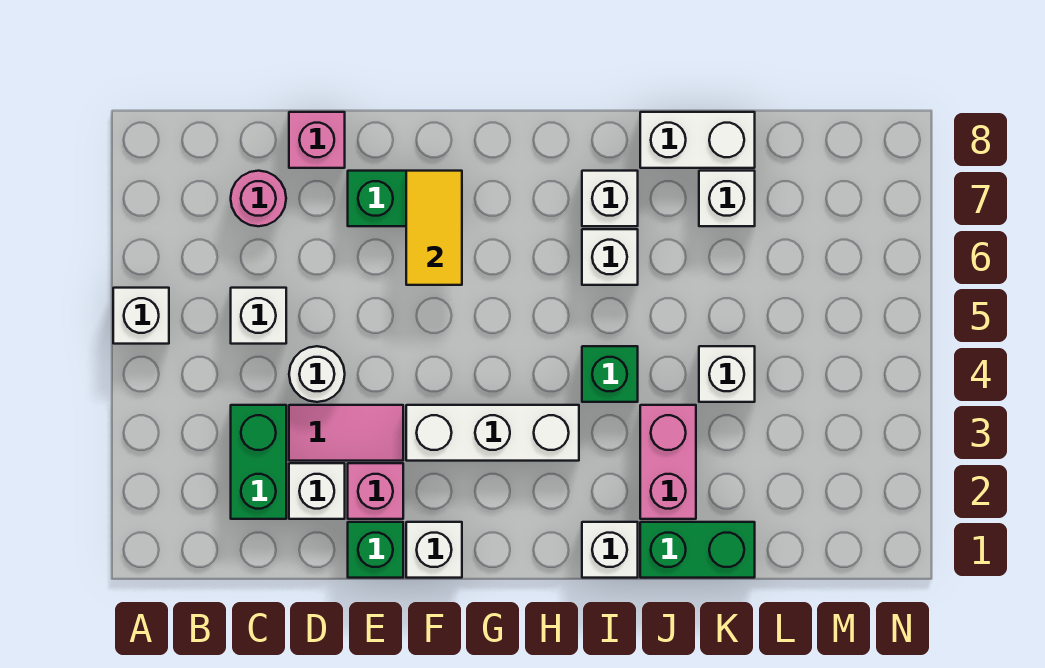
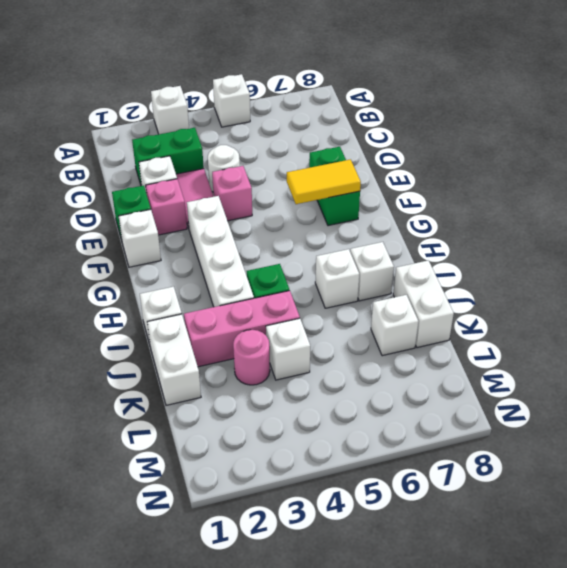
white 1x1 brick [231,288,286,344] -> white 1x1 brick moved to [151,86,189,134]
pink 1x1 round brick [231,171,286,226] -> pink 1x1 round brick moved to [233,330,270,385]
pink 1x1 brick [289,112,345,168] -> pink 1x1 brick moved to [212,166,252,221]
white 1x3 brick [406,405,579,461] -> white 1x4 brick [187,196,254,307]
green 1x2 brick [640,522,755,578] -> white 1x2 brick [147,314,201,405]
pink 1x2 brick [640,405,696,519] -> pink 1x3 brick [184,291,300,367]

